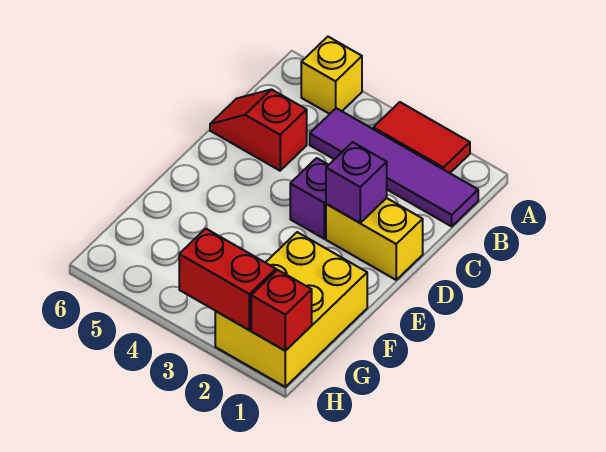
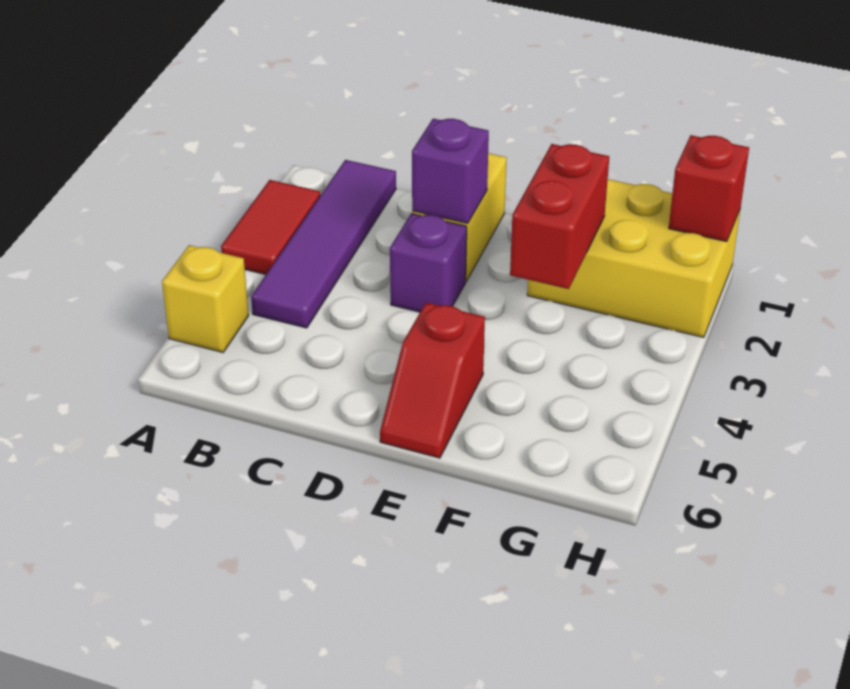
red 1x2 slope [210,89,307,171] -> red 1x2 slope moved to [380,303,485,458]
red 1x2 brick [179,229,276,330] -> red 1x2 brick moved to [510,144,609,289]

